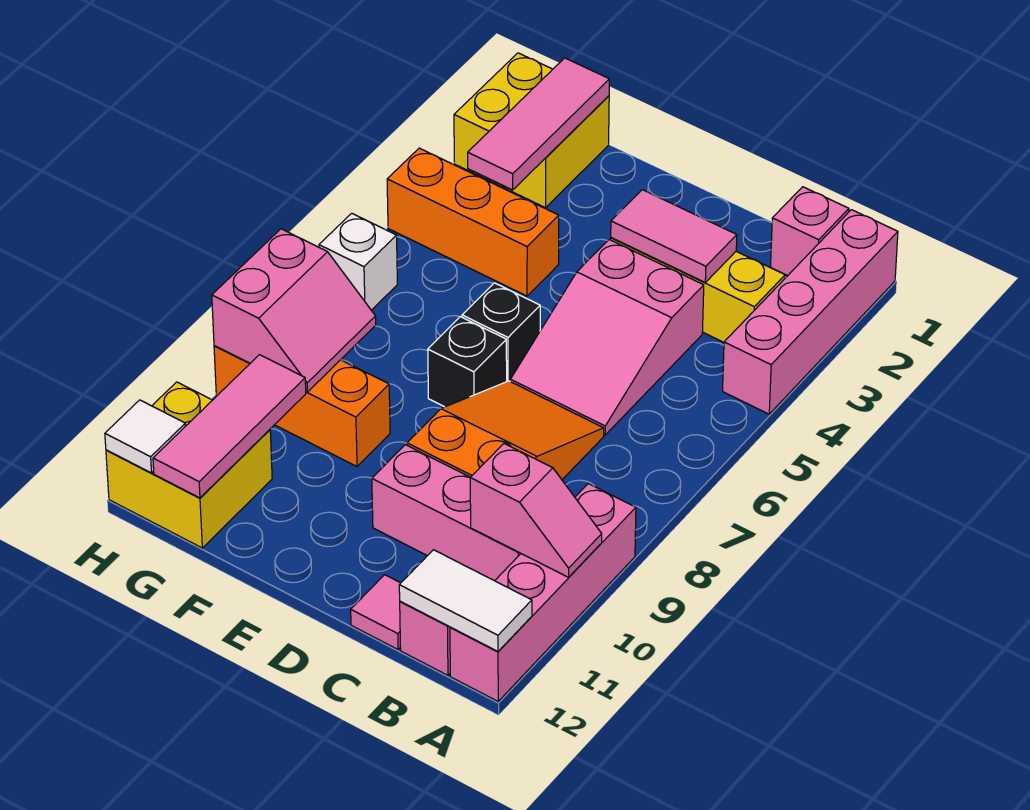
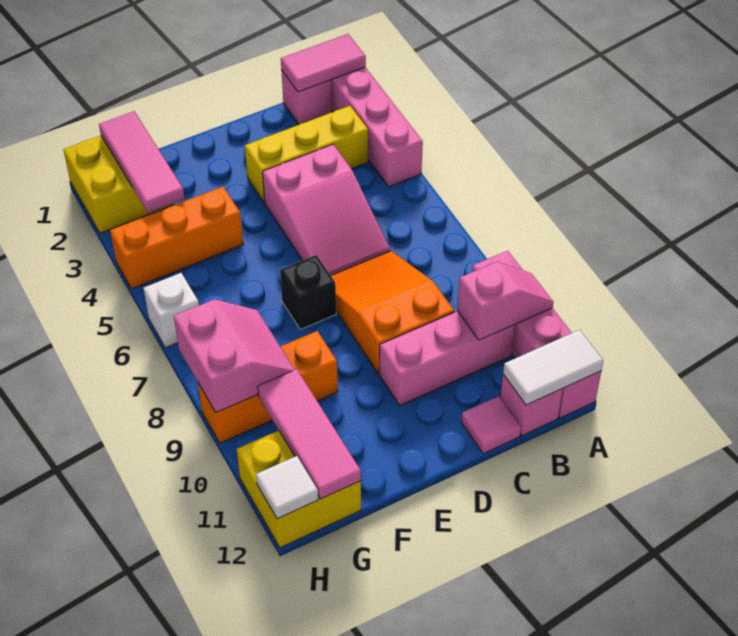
pink 1x2 tile [611,190,737,282] -> pink 1x2 tile moved to [281,34,366,92]
black 1x1 brick [462,283,540,381] -> none

